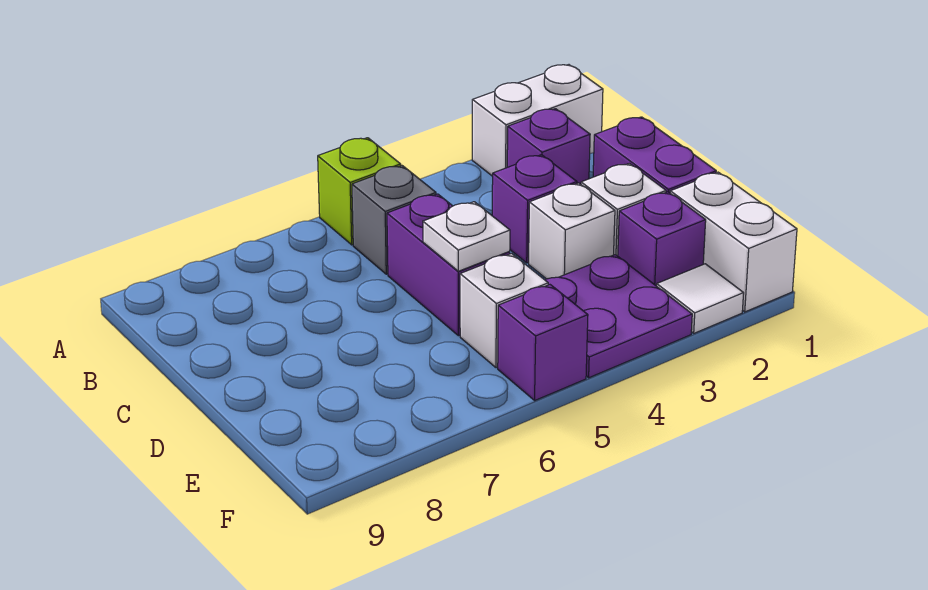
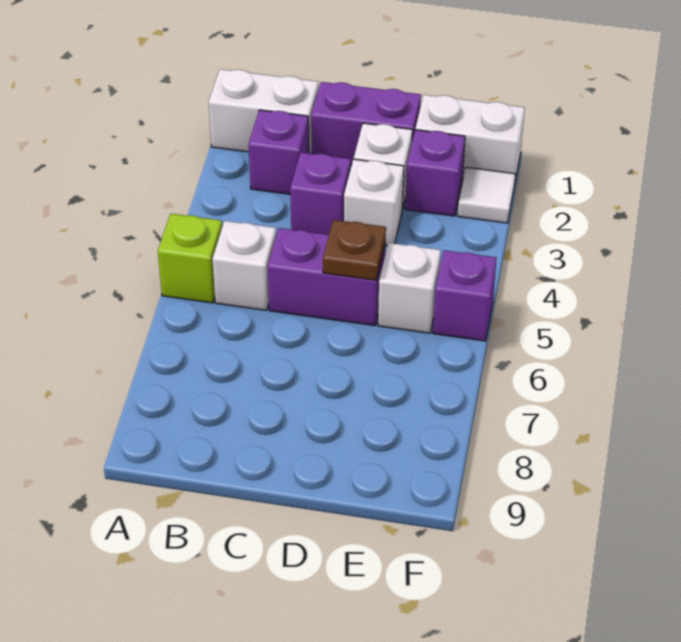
white 1x2 brick [472,65,603,176] -> white 1x2 brick turned to [209,69,319,154]
grey 1x1 brick [352,166,436,274] -> white 1x1 brick [212,221,276,310]
white 1x1 plate [423,202,510,271] -> brown 1x1 plate [323,220,386,280]
purple 2x2 plate [545,255,692,378] -> none

